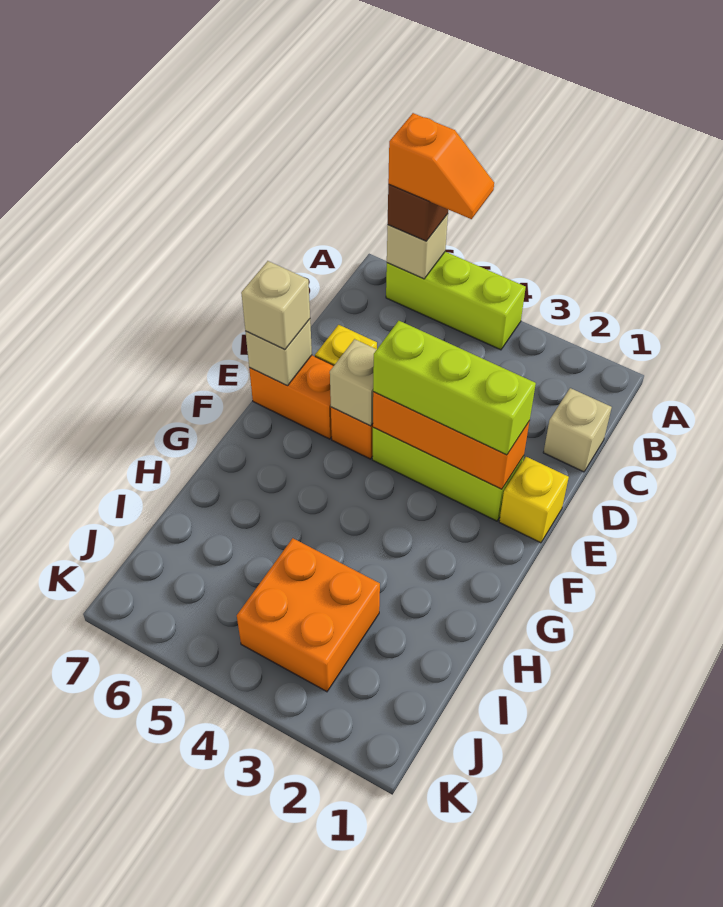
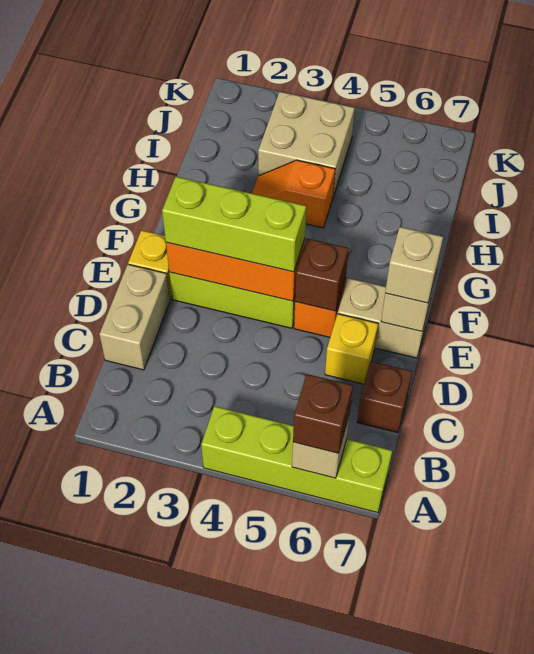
lime 1x3 brick [386,252,526,350] -> lime 1x4 brick [201,406,392,513]
orange 1x2 slope [388,113,494,219] -> orange 1x2 slope moved to [252,160,335,228]
tan 1x1 brick [543,388,612,472] -> tan 1x2 brick [99,265,170,370]
none -> brown 1x1 brick [357,361,412,433]
tan 1x1 brick [330,339,377,426] -> brown 1x1 brick [295,239,349,311]
orange 1x2 brick [249,355,334,439] -> tan 1x2 brick [338,278,430,358]
orange 2x2 brick [237,538,380,692] -> tan 2x2 brick [258,92,355,196]

